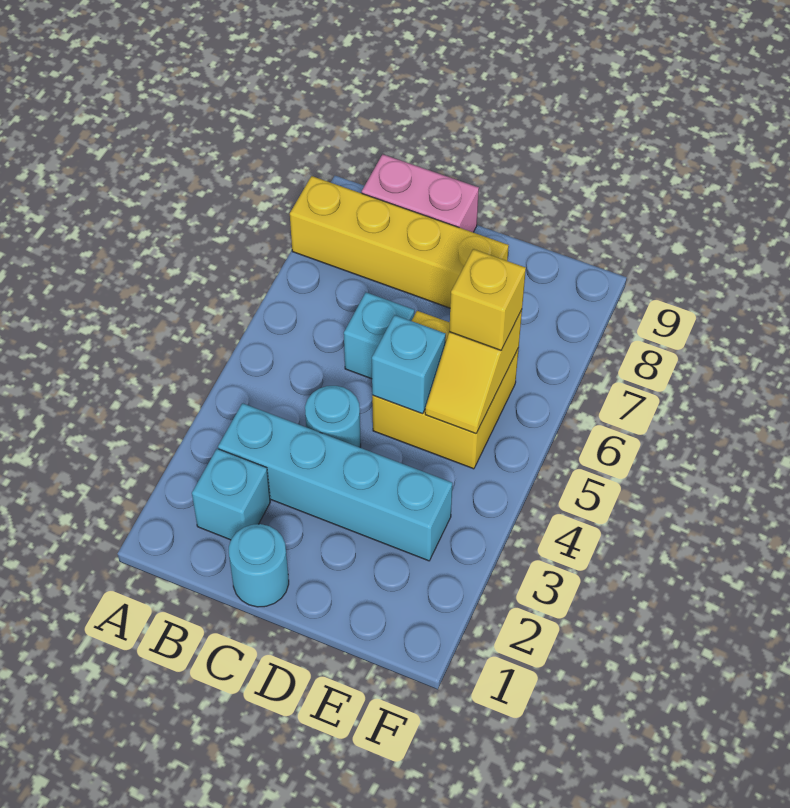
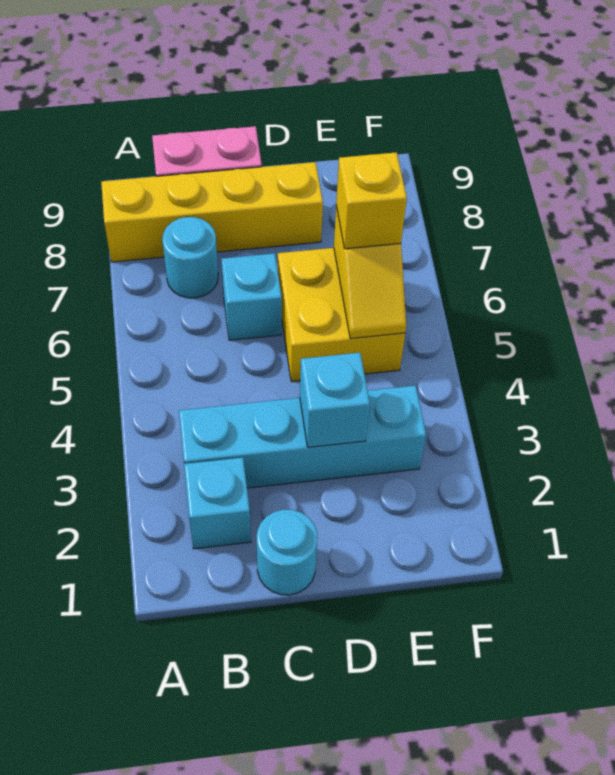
cyan 1x1 round brick [305,386,361,447] -> cyan 1x1 round brick moved to [162,217,218,298]
cyan 1x1 brick [372,315,446,414] -> cyan 1x1 brick moved to [300,353,370,447]

